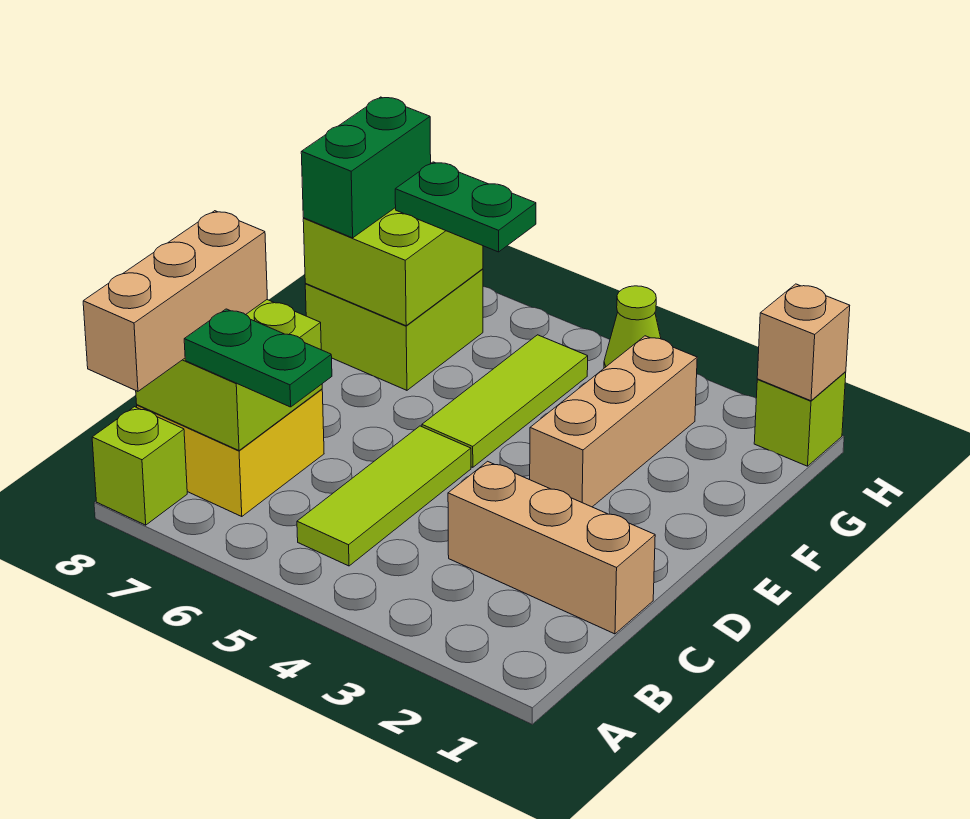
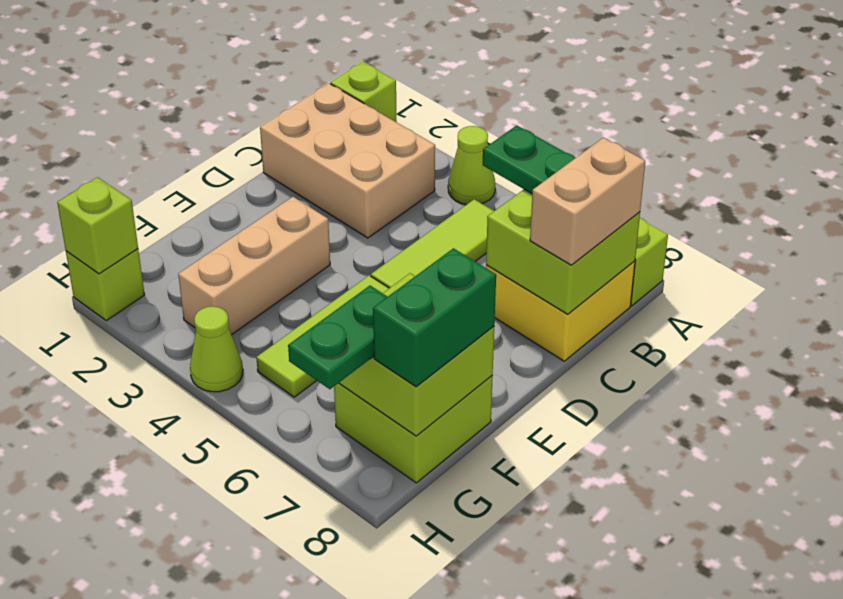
none -> lime 1x1 brick [330,62,397,122]
none -> lime 1x1 cone [448,126,495,205]
tan 1x3 brick [83,211,267,391] -> tan 1x2 brick [530,138,645,265]
tan 1x3 brick [448,461,655,634] -> tan 2x3 brick [260,83,435,238]
green 1x2 plate [395,162,536,252] -> green 1x2 plate turned to [288,286,387,389]
tan 1x1 brick [757,284,850,401] -> lime 1x1 brick [57,177,138,274]

